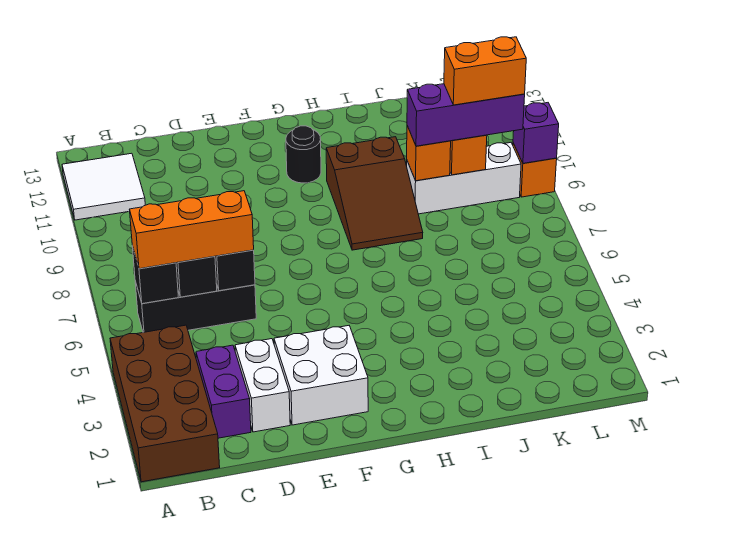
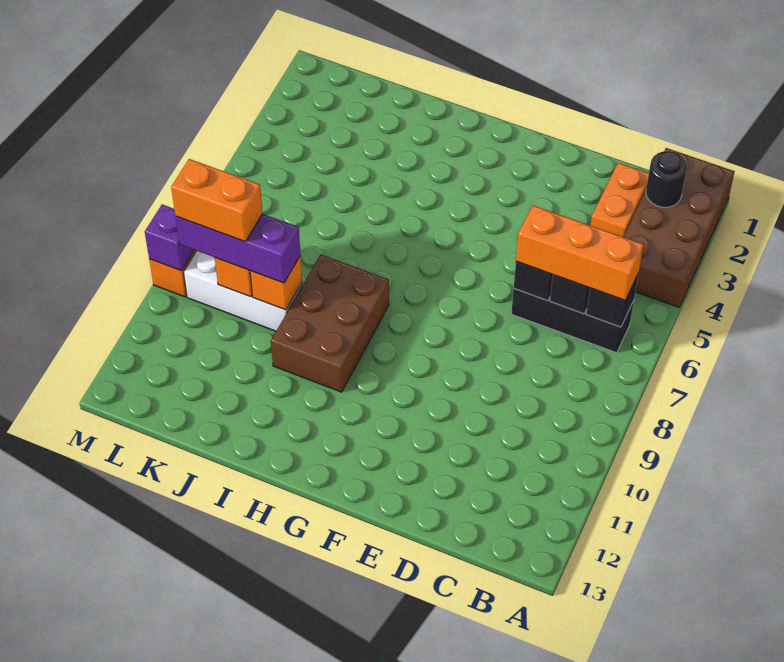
white 2x2 tile [62,153,145,220] -> none
purple 1x2 brick [196,345,251,438] -> orange 1x2 brick [591,163,649,237]
white 1x2 brick [235,339,290,432] -> none
white 2x2 brick [274,326,368,425] -> none
black 1x1 round brick [286,126,321,183] -> black 1x1 round brick moved to [646,151,687,207]
brown 2x3 slope [326,137,423,250] -> brown 2x3 brick [271,254,389,392]

